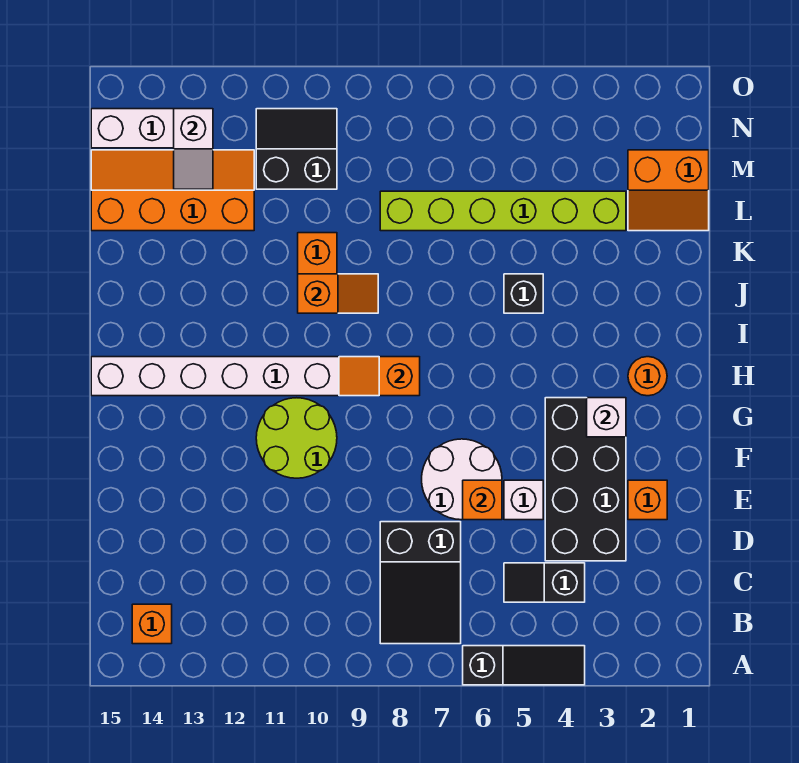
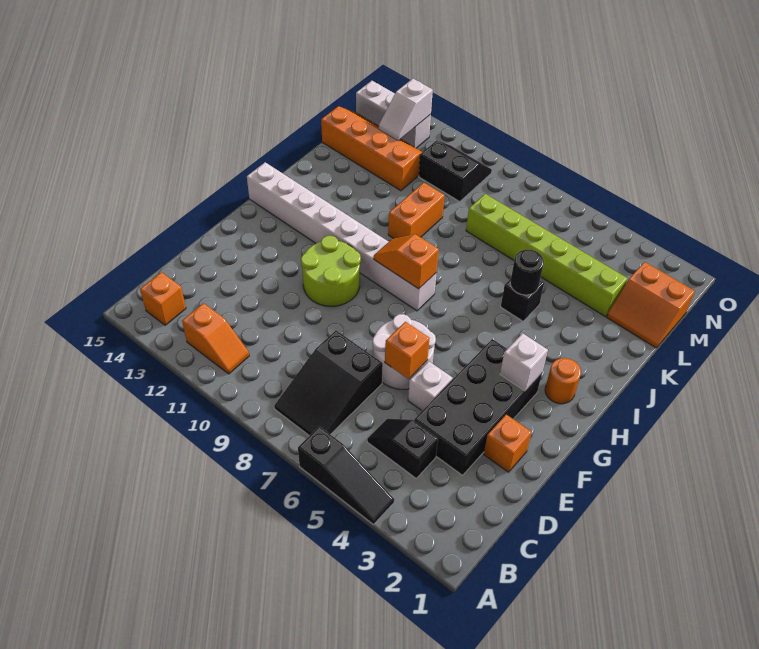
none -> black 1x1 round brick [510,250,544,295]
orange 1x2 slope [298,274,378,313] -> orange 1x2 slope moved to [182,303,249,374]

